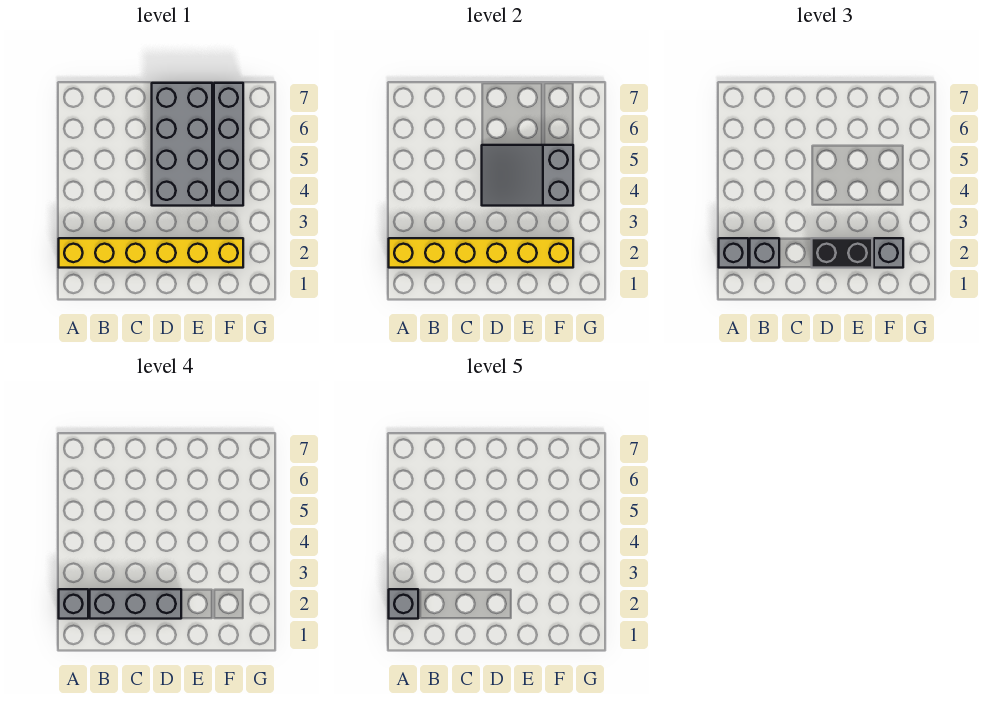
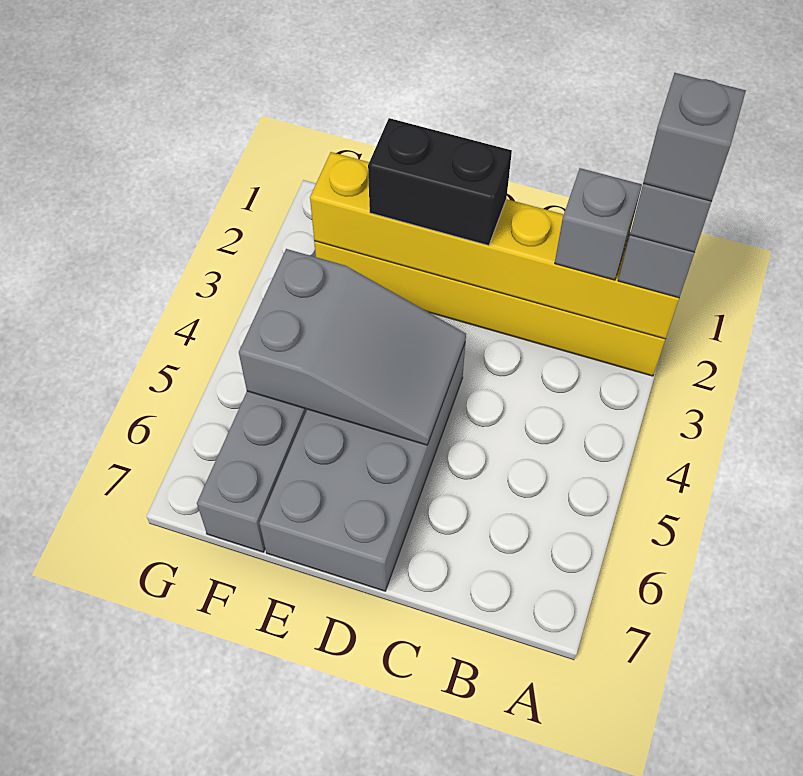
grey 1x3 brick [90,589,181,619] -> none
grey 1x1 brick [874,238,903,268] -> none

